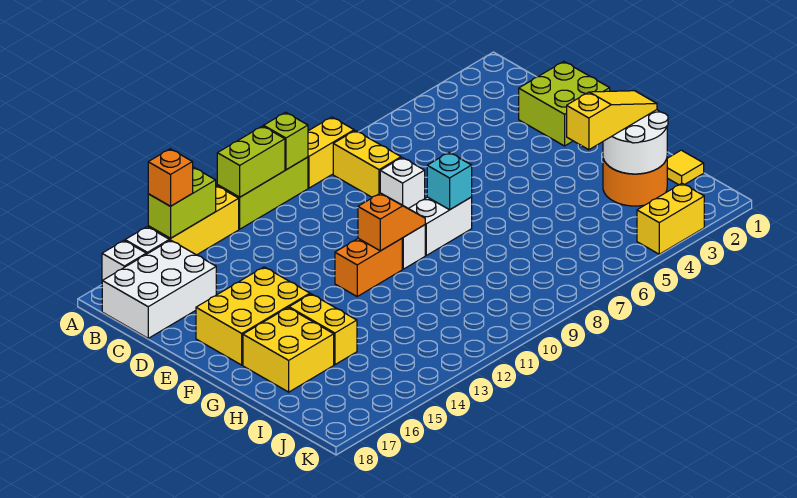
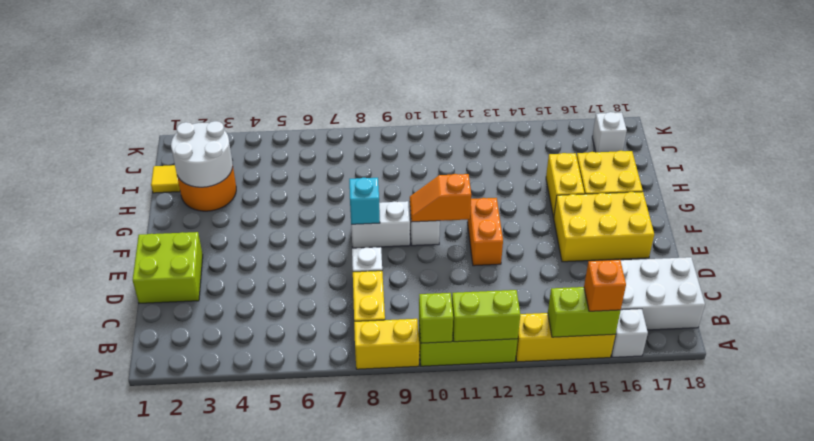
white 1x1 brick [102,241,146,281] -> white 1x1 brick moved to [592,112,627,152]
orange 1x2 brick [335,238,402,296] -> orange 1x2 brick turned to [467,198,503,266]
yellow 1x3 slope [567,91,657,150] -> none
yellow 1x2 brick [637,183,704,254] -> none

